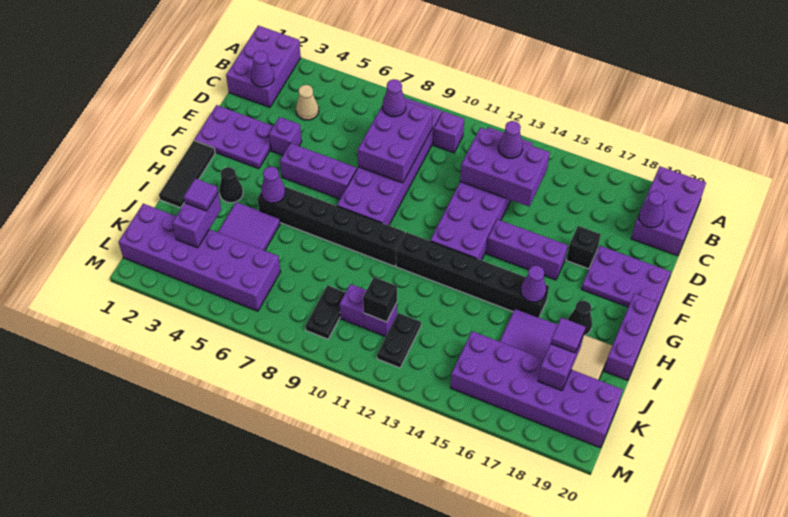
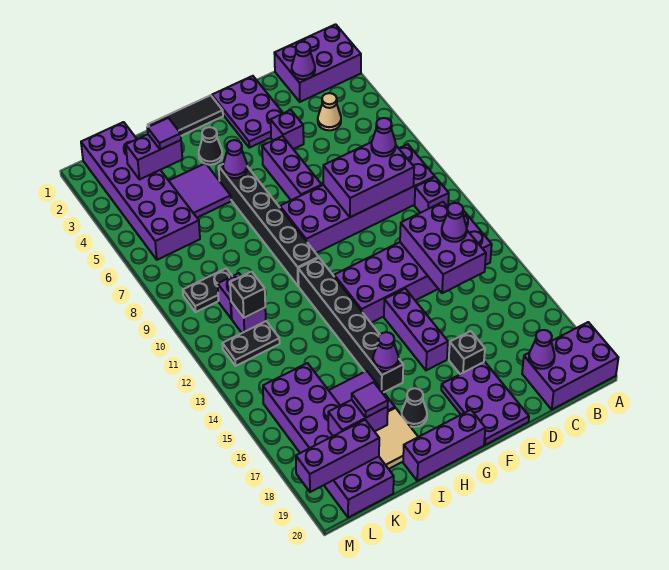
none -> purple 1x3 brick [296,420,379,492]

